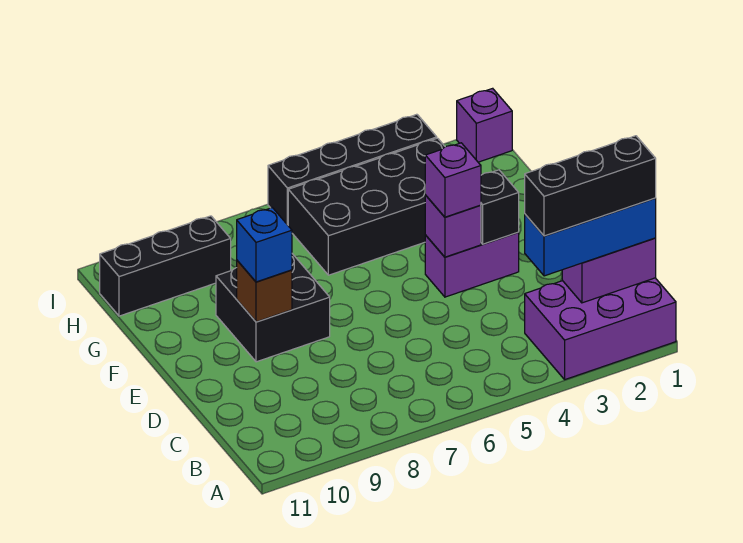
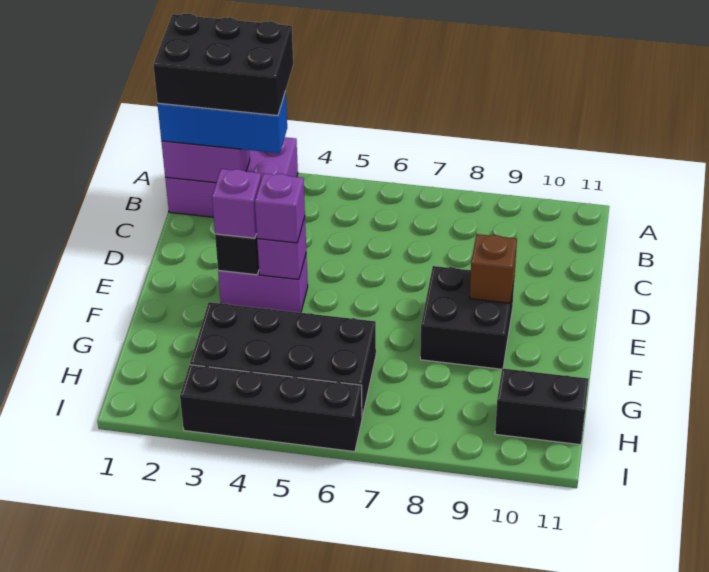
black 1x3 brick [525,136,656,236] -> black 2x3 brick [153,13,293,116]
blue 1x1 brick [237,208,292,282] -> none
black 1x3 brick [100,216,231,316] -> black 1x2 brick [495,368,589,445]
purple 1x1 brick [457,88,512,162] -> purple 1x1 brick moved to [212,169,261,238]

